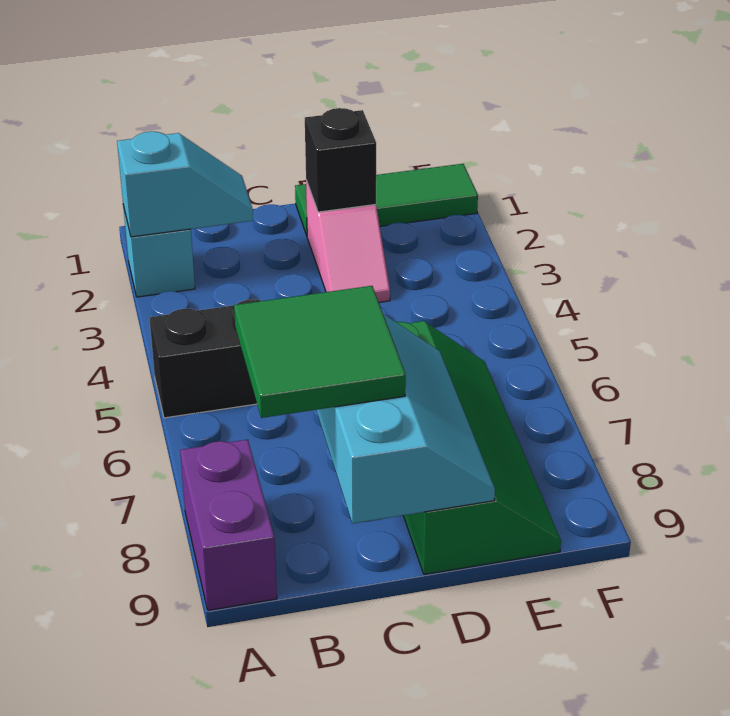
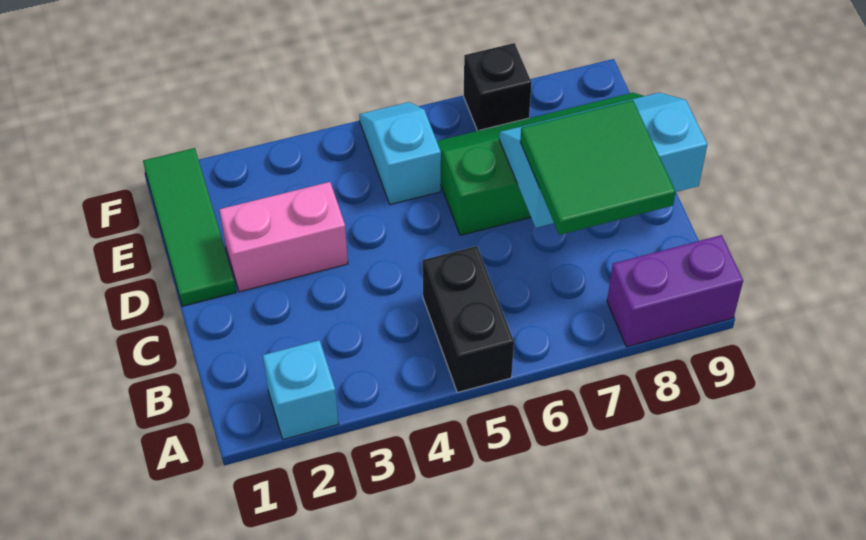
cyan 1x2 slope [117,131,253,237] -> cyan 1x2 slope moved to [359,102,441,204]
pink 1x2 slope [306,181,390,302] -> pink 1x2 brick [219,182,348,292]
black 1x1 brick [305,108,376,212] -> black 1x1 brick moved to [463,43,532,131]

